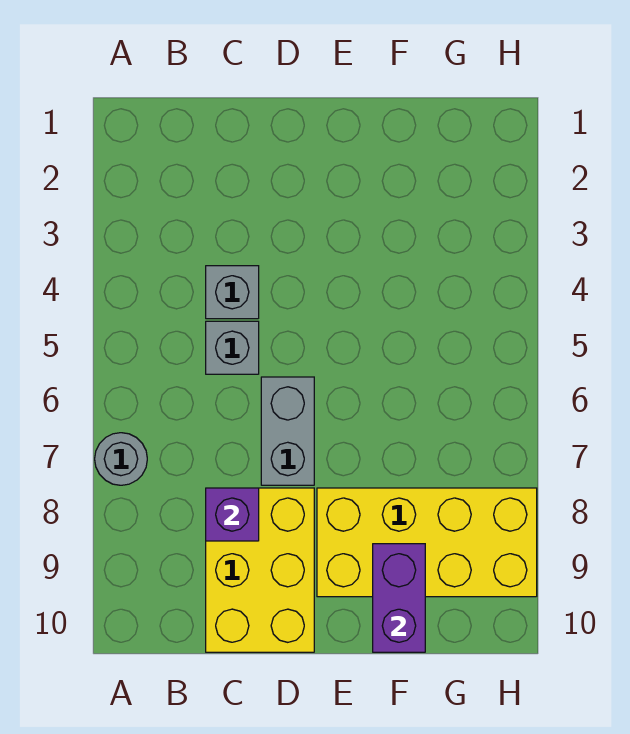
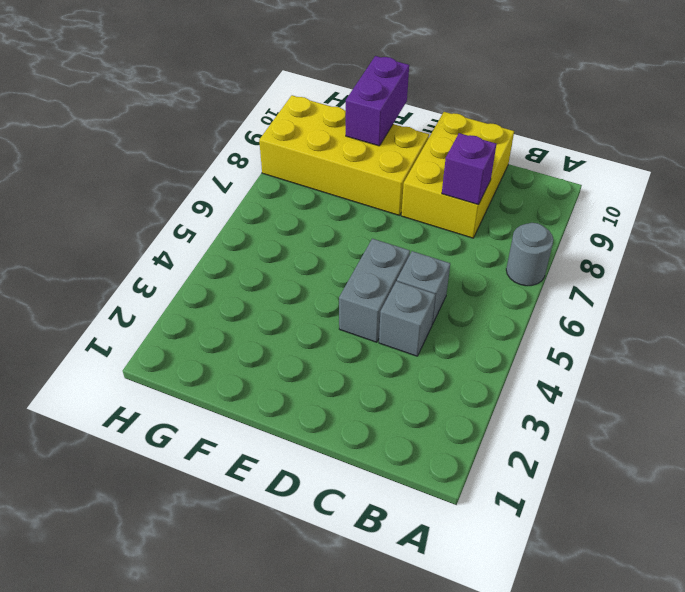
grey 1x2 brick [261,377,314,485] -> grey 1x2 brick moved to [339,239,410,342]

